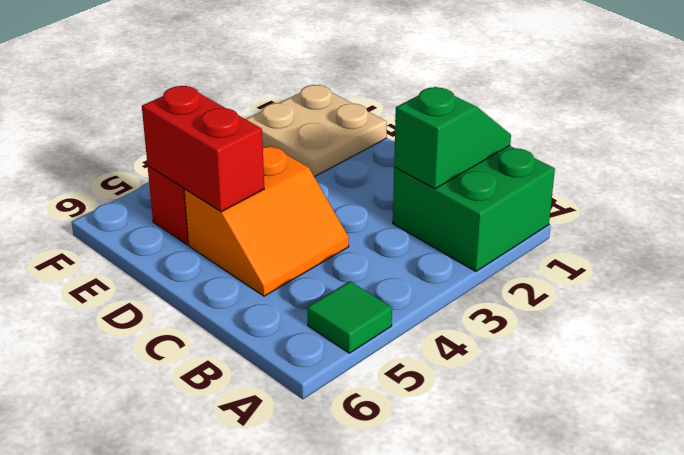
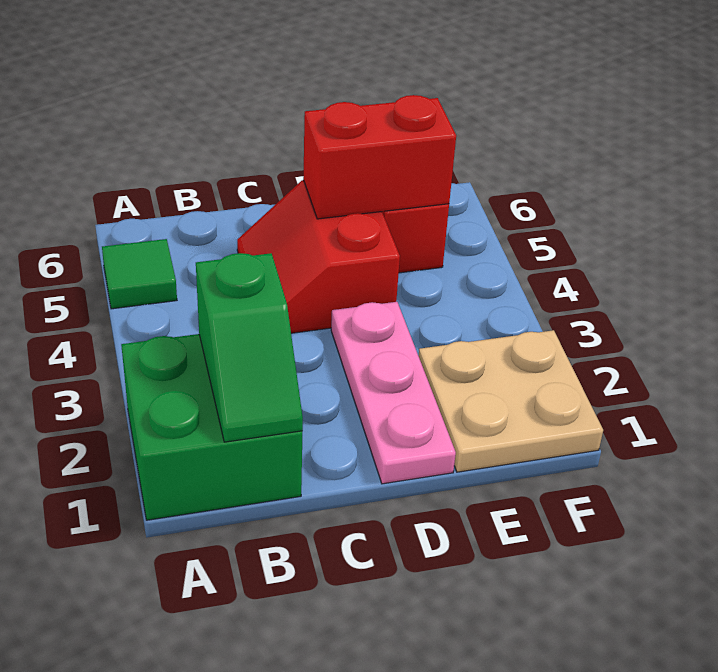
orange 2x2 slope [184,146,349,296] -> red 2x2 slope [237,180,400,333]
none -> pink 1x3 plate [331,302,456,484]

